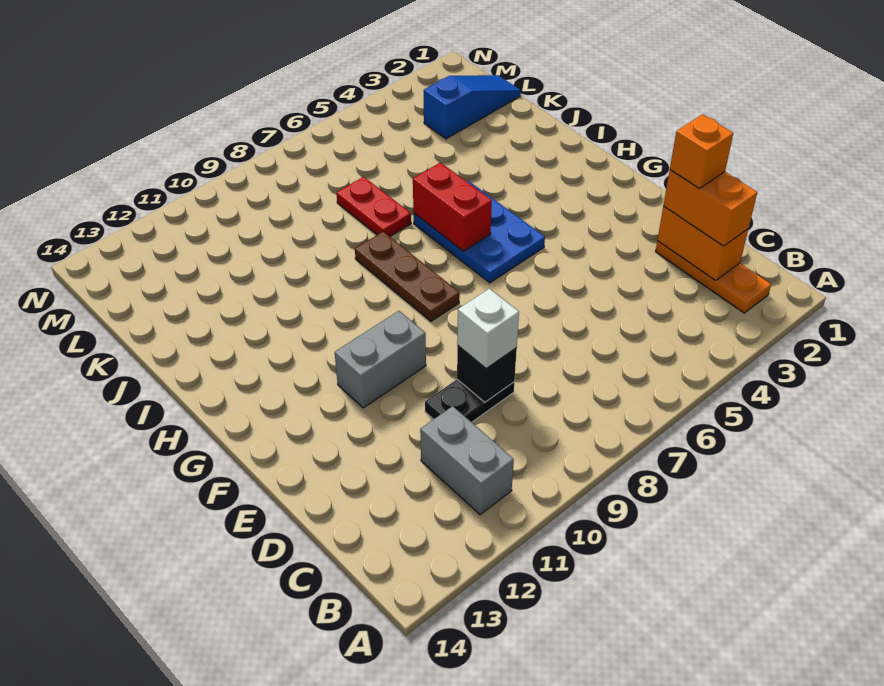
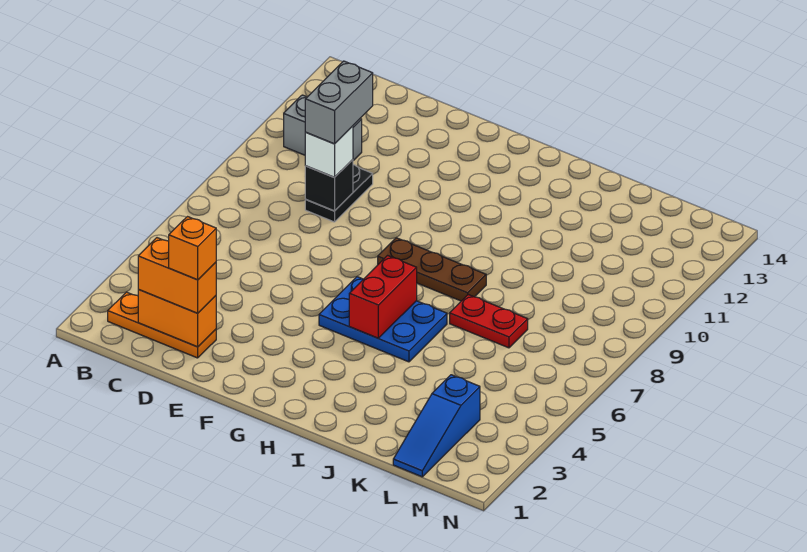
grey 1x2 brick [335,311,426,408] -> grey 1x2 brick moved to [305,61,373,144]
red 1x2 brick [413,162,492,251] -> red 1x2 brick turned to [349,256,417,338]

